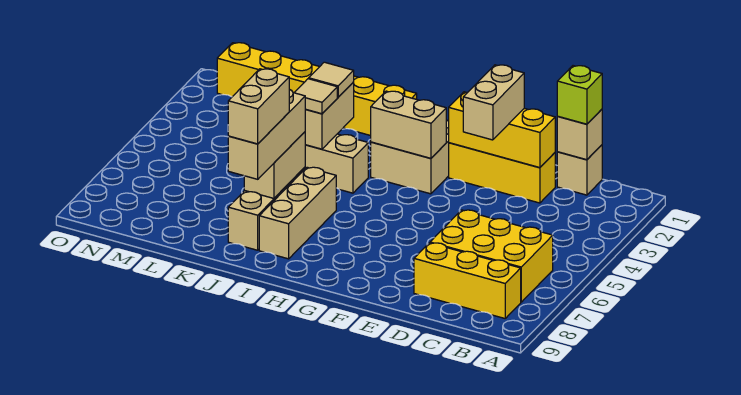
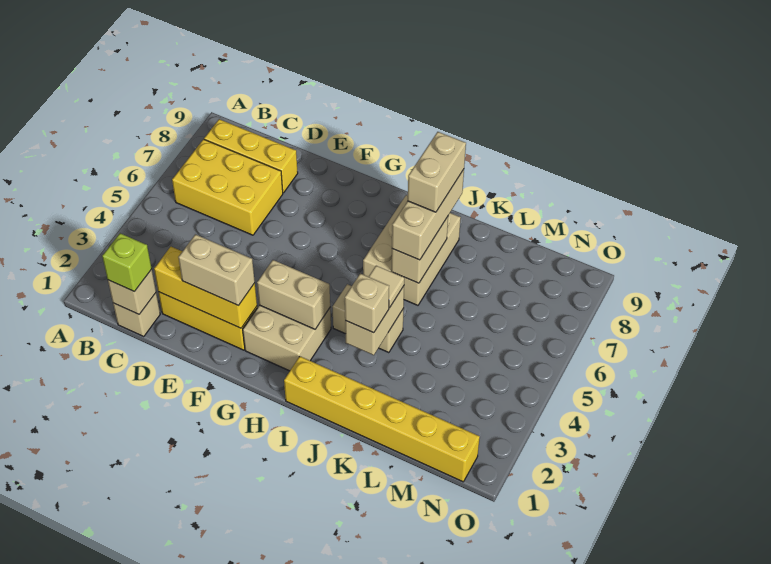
tan 1x2 brick [463,65,524,140] -> tan 1x2 brick turned to [178,234,255,306]
tan 1x1 tile [309,62,354,97] -> tan 1x1 brick [345,274,389,333]

